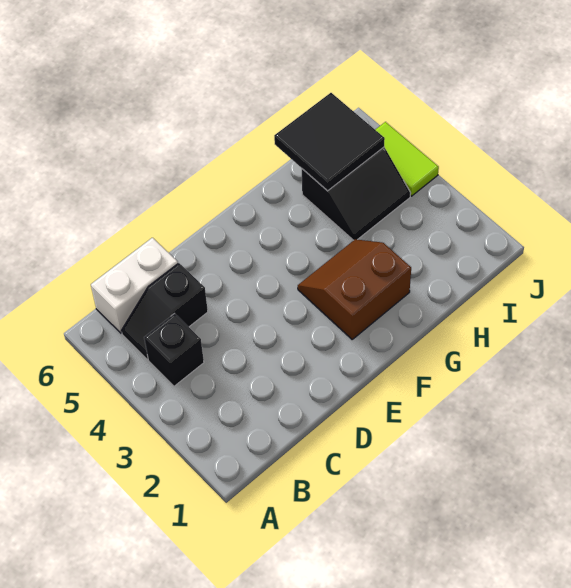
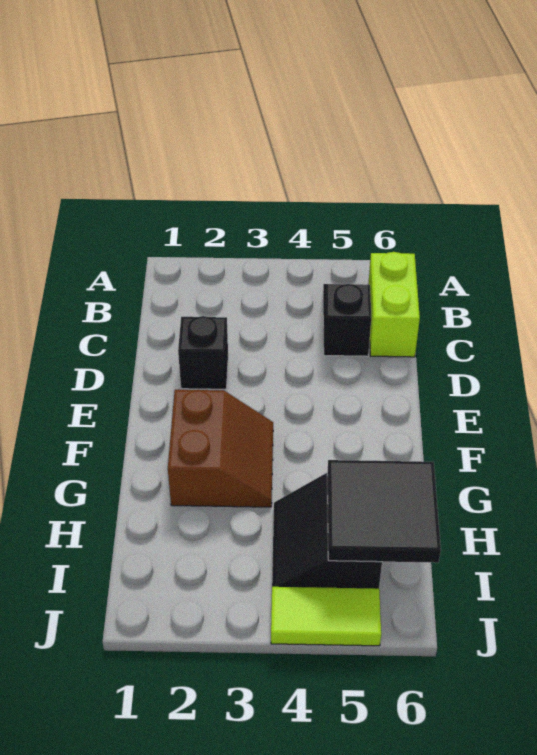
black 1x1 brick [144,314,204,386] -> black 1x1 brick moved to [178,316,228,389]
white 1x2 brick [91,238,178,333] -> lime 1x2 brick [368,252,420,357]

